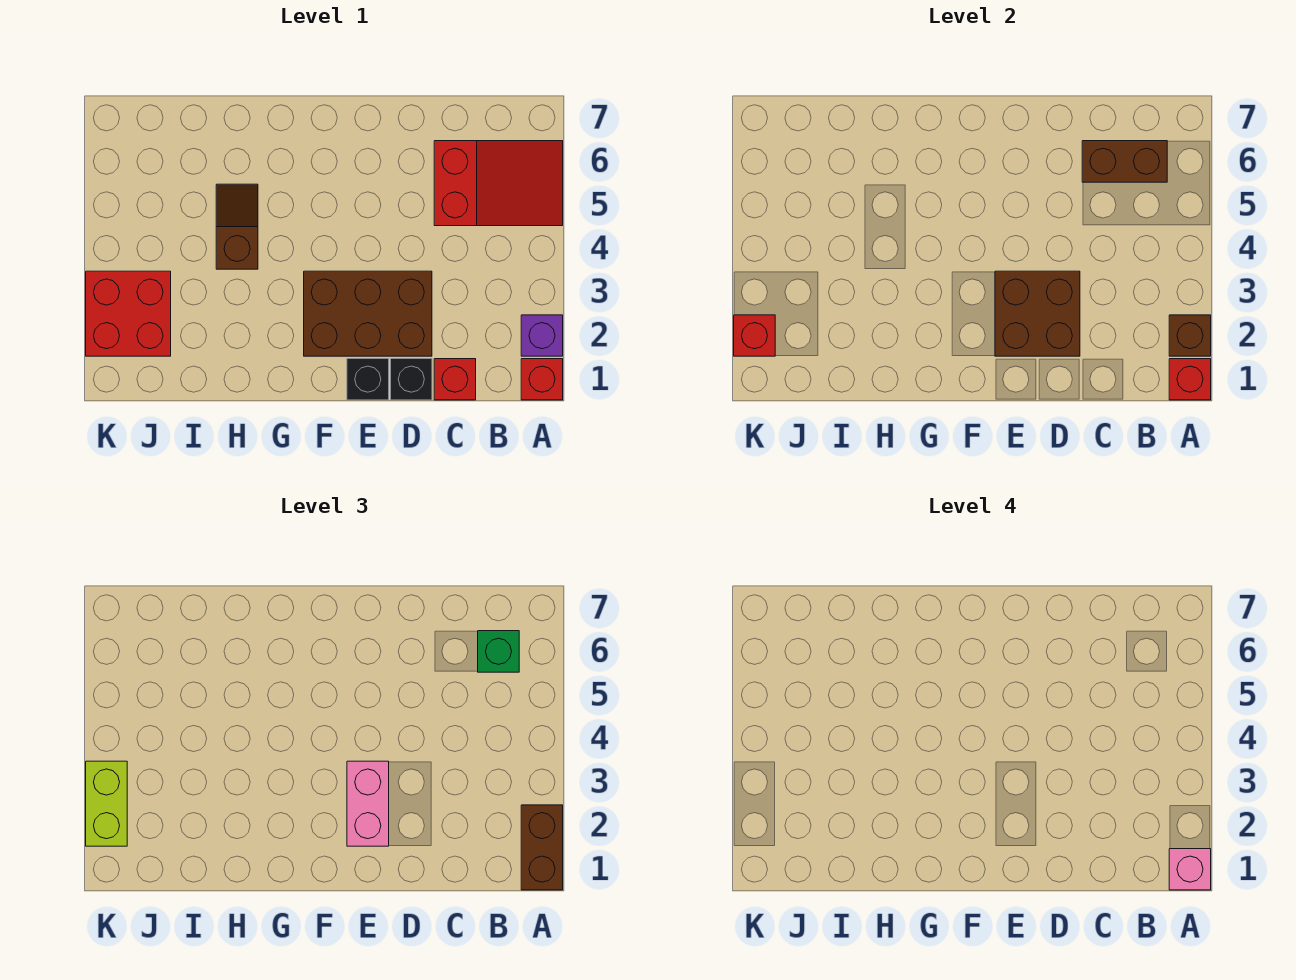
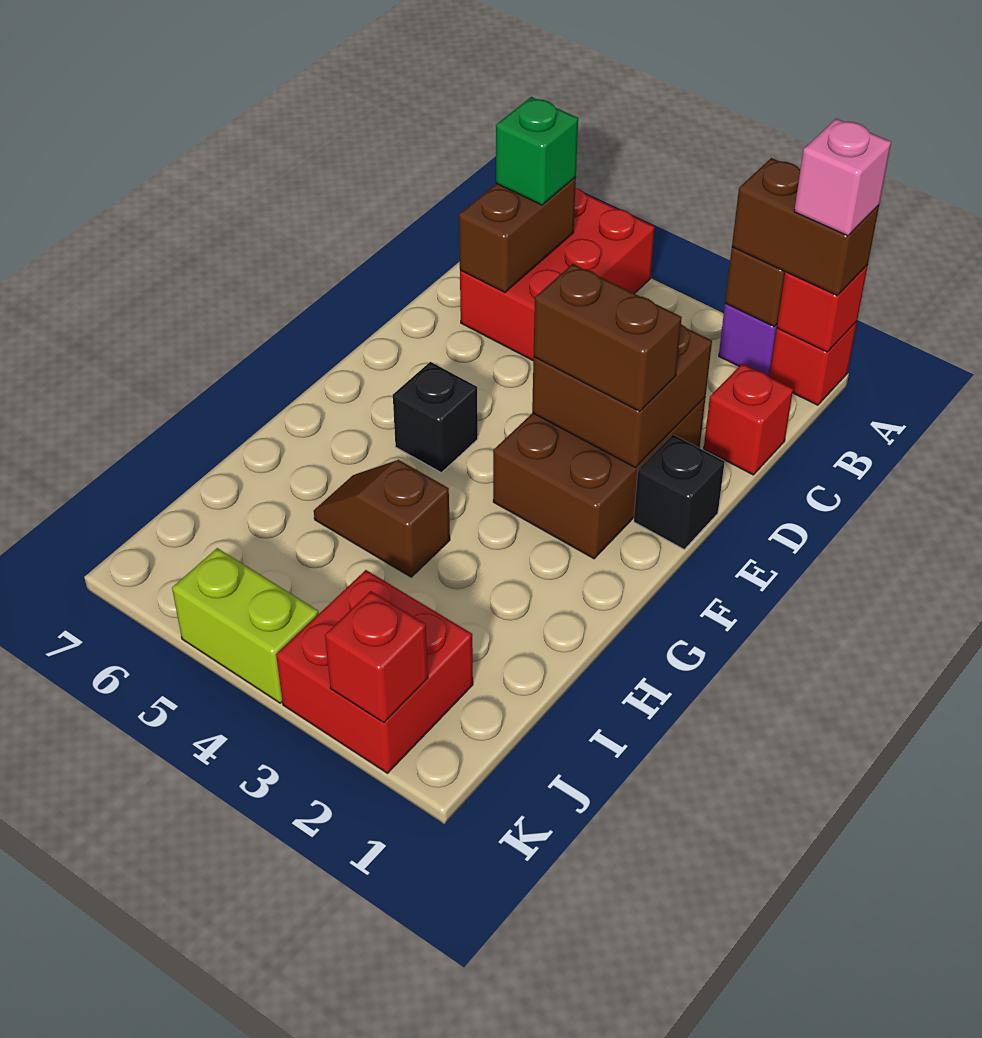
red 2x3 slope [434,141,563,226] -> red 2x3 brick [460,188,654,360]
black 1x1 brick [391,359,432,400] -> black 1x1 brick moved to [393,362,478,473]
pink 1x2 brick [347,761,389,846] -> brown 1x2 brick [534,264,682,411]
lime 1x2 brick [86,761,127,846] -> lime 1x2 brick moved to [172,548,318,703]

